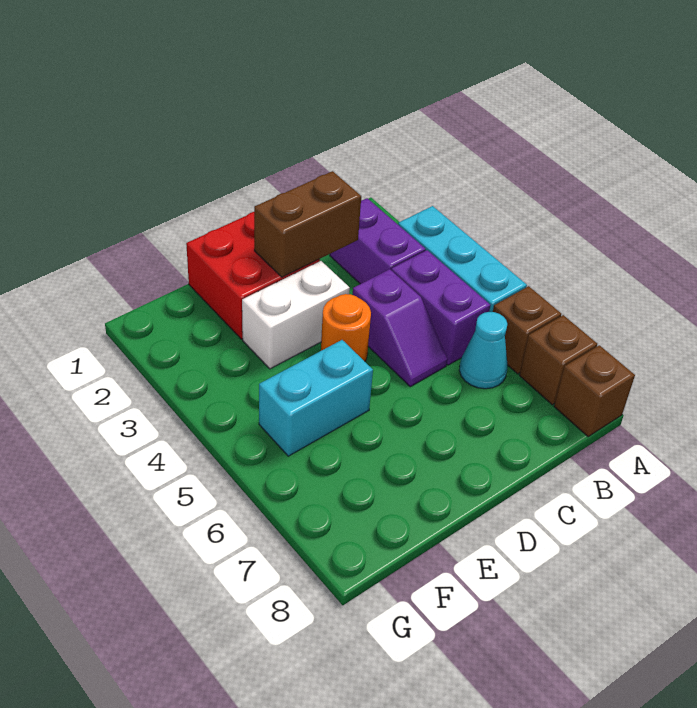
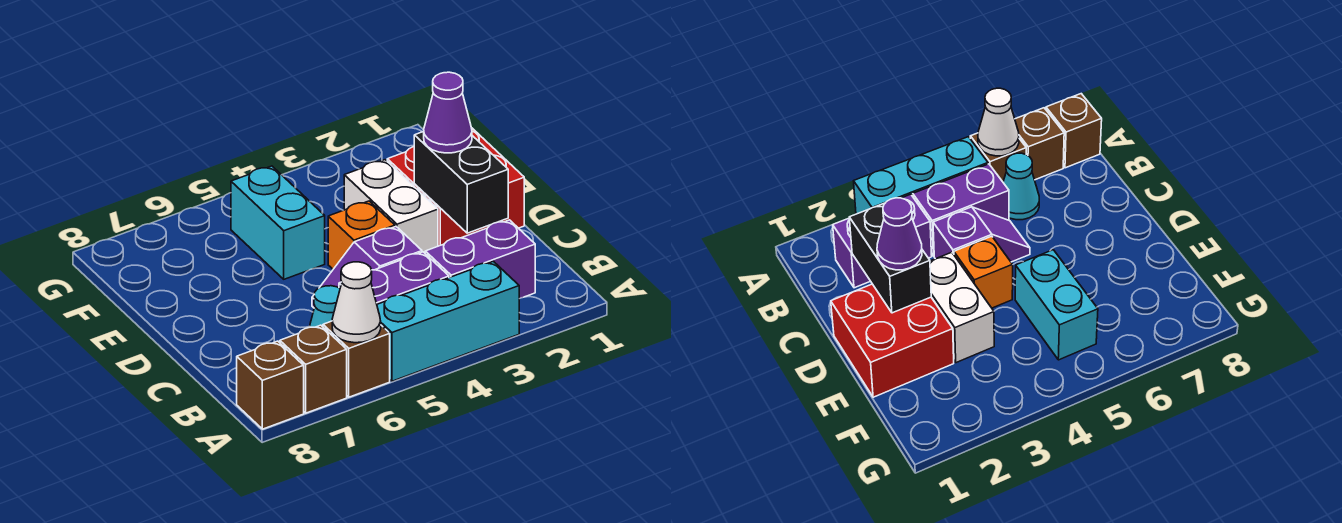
none -> white 1x1 cone [332,262,381,343]
brown 1x2 brick [254,171,361,277] -> black 1x2 brick [414,132,508,233]
none -> purple 1x1 cone [424,72,472,153]
orange 1x1 round brick [321,294,371,361] -> orange 1x1 brick [328,201,395,269]

